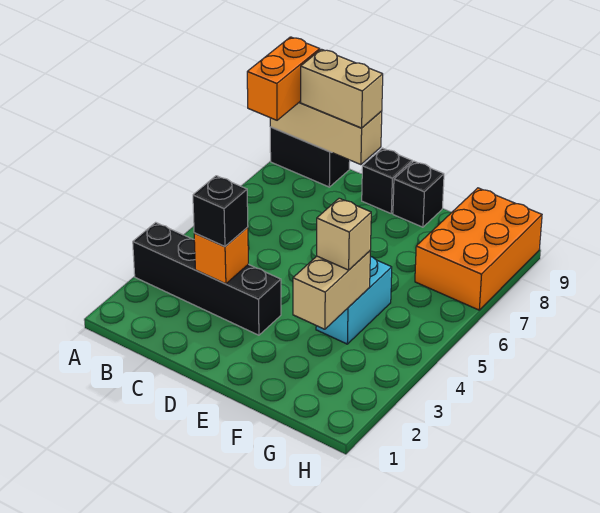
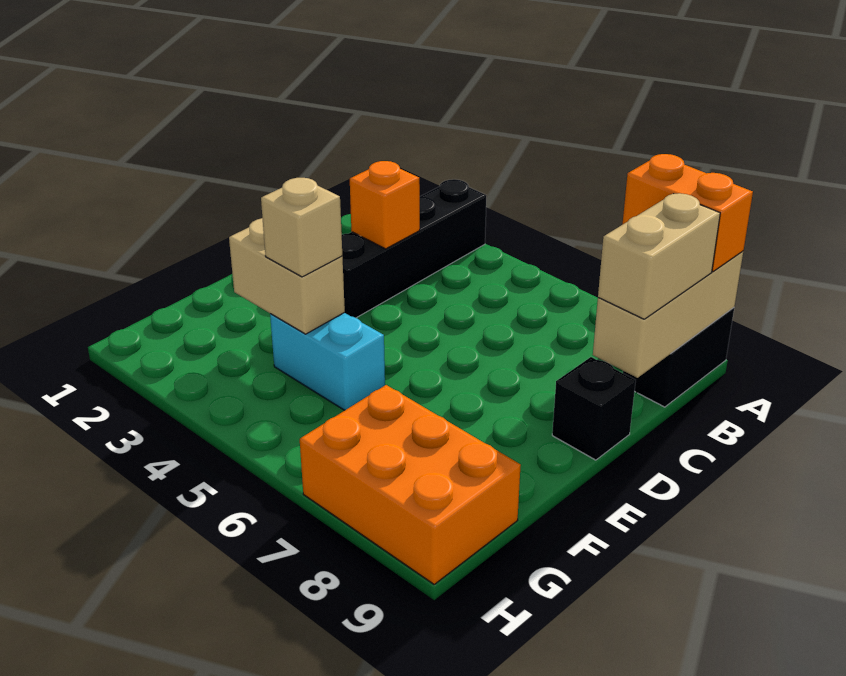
black 1x1 brick [193,176,248,247] -> none
black 1x1 brick [393,161,444,227] -> none

